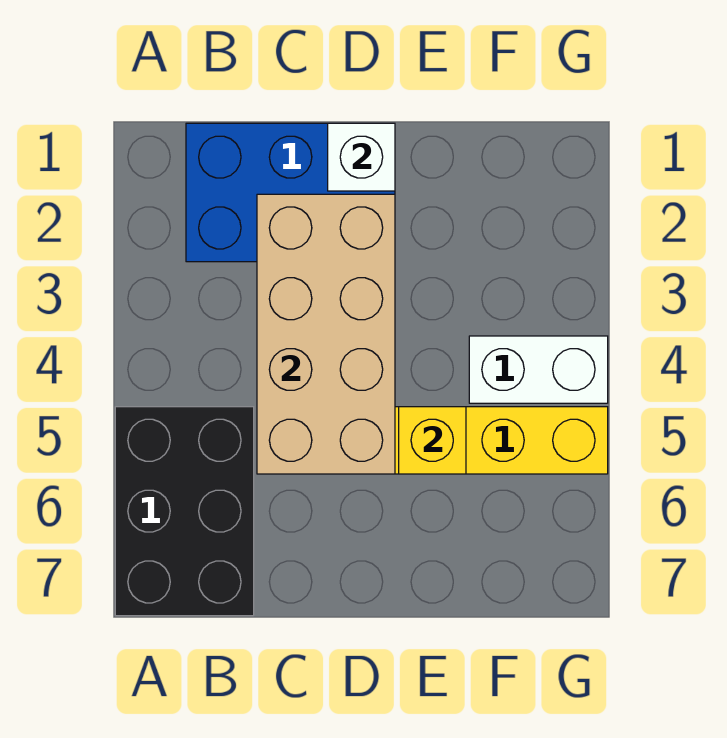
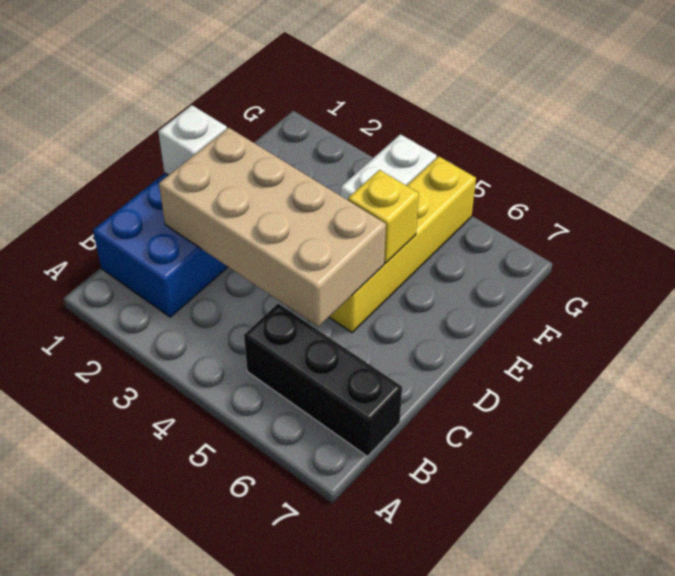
black 2x3 brick [115,407,254,616] -> black 1x3 brick [244,304,402,456]

